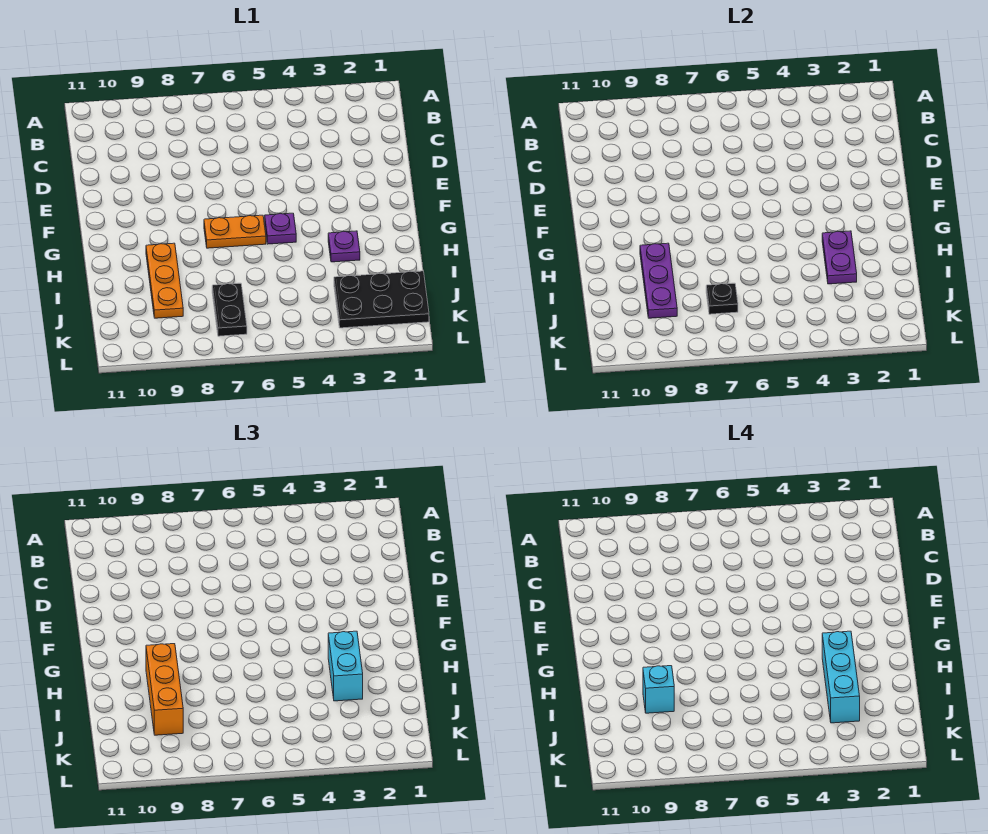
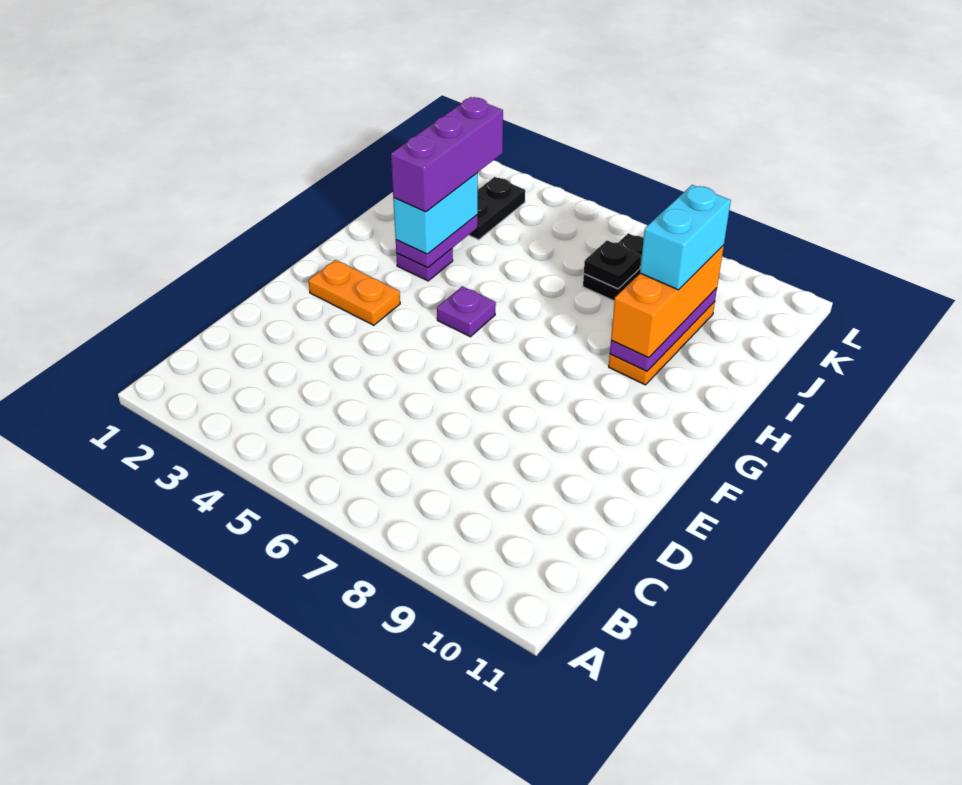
orange 1x2 plate [204,215,266,248] -> orange 1x2 plate moved to [308,260,400,325]
cyan 1x3 brick [822,631,860,723] -> purple 1x3 brick [391,97,503,212]
cyan 1x1 brick [643,666,674,713] -> cyan 1x2 brick [640,185,731,290]
black 2x3 plate [334,271,429,328] -> black 1x2 plate [469,177,525,240]

